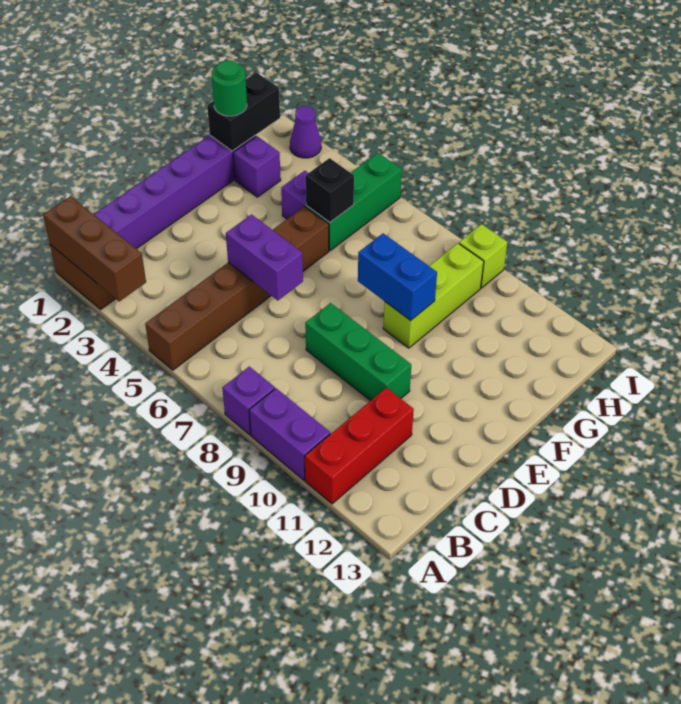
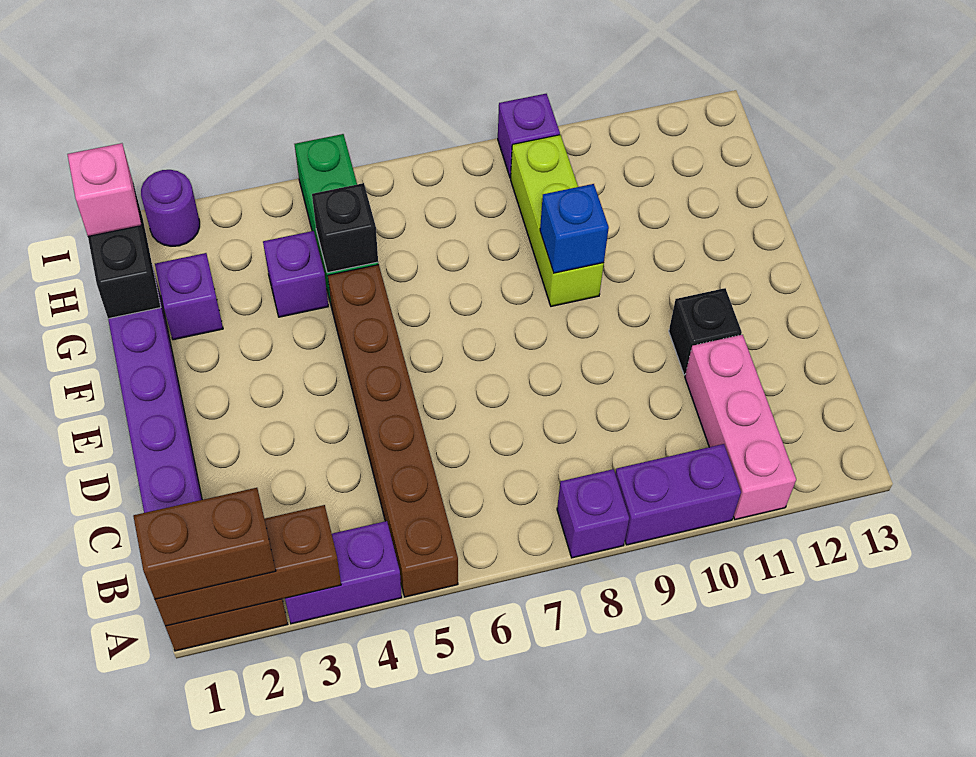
none -> brown 1x2 brick [133,488,276,599]
red 1x3 brick [305,388,414,504] -> pink 1x3 brick [685,335,796,519]
purple 1x2 brick [226,215,303,300] -> purple 1x2 brick moved to [285,521,402,624]
green 1x3 brick [305,303,411,401] -> none
none -> black 1x1 brick [669,288,742,375]
blue 1x2 brick [358,233,437,321] -> blue 1x1 brick [540,184,609,273]
green 1x1 round brick [212,61,247,116] -> none
none -> pink 1x1 brick [67,143,142,236]
purple 1x1 cone [290,106,321,158] -> purple 1x1 round brick [141,170,200,246]
lime 1x1 brick [459,224,507,288] -> purple 1x1 brick [498,94,560,178]

